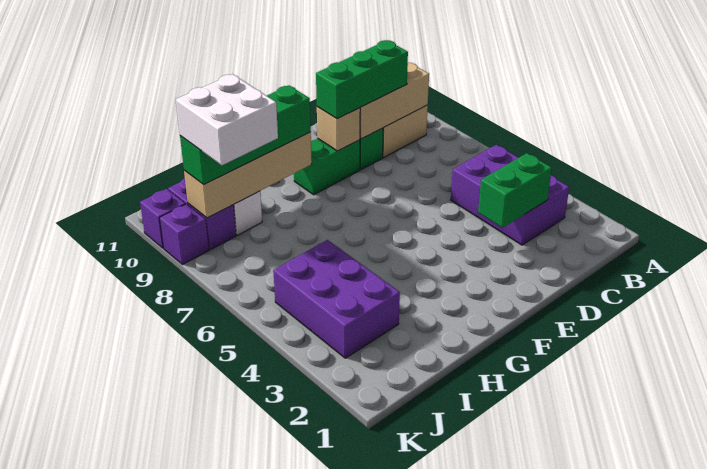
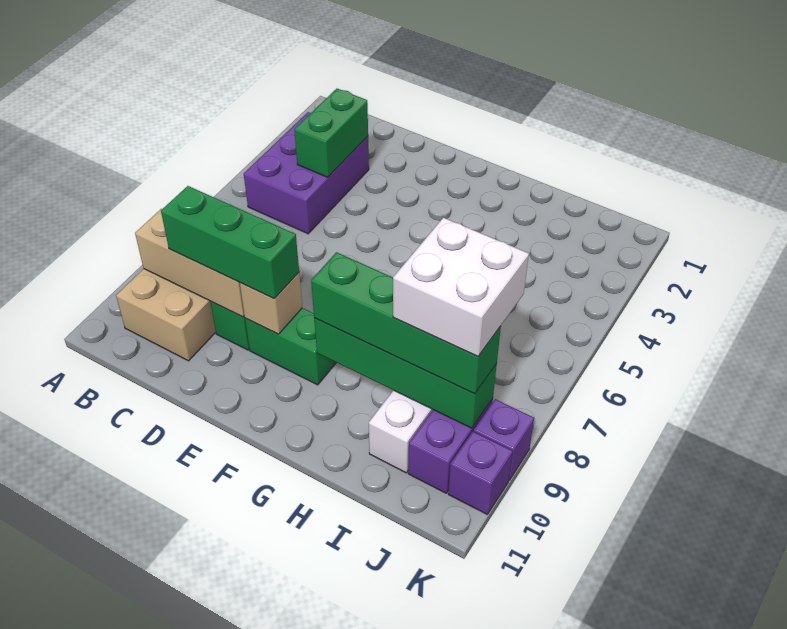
green 1x2 brick [478,153,552,228] -> green 1x2 brick turned to [294,89,368,177]
tan 1x4 brick [184,132,312,218] -> green 1x4 brick [314,318,497,428]
purple 2x3 brick [273,240,400,358] -> none

